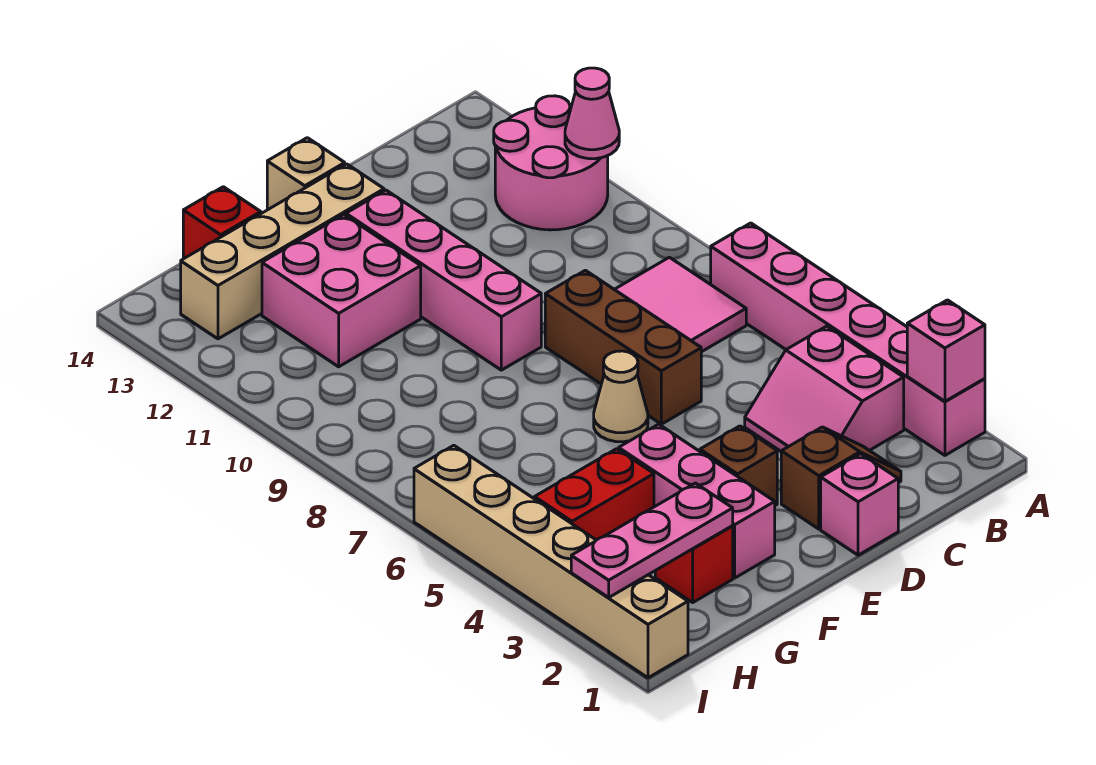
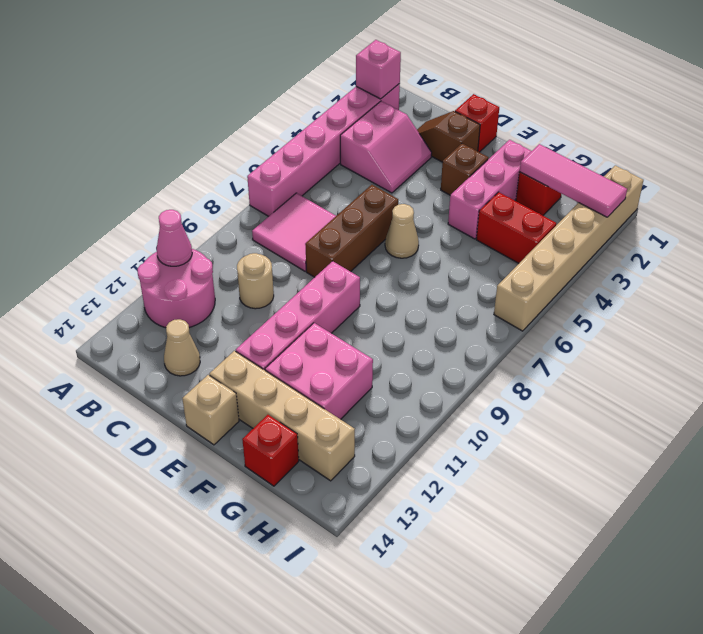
none -> tan 1x1 round brick [237,253,274,309]
none -> tan 1x1 cone [164,319,200,376]
pink 1x1 brick [821,454,898,555] -> red 1x1 brick [455,94,499,152]
pink 1x3 plate [571,483,733,597] -> pink 1x3 tile [520,144,627,217]

